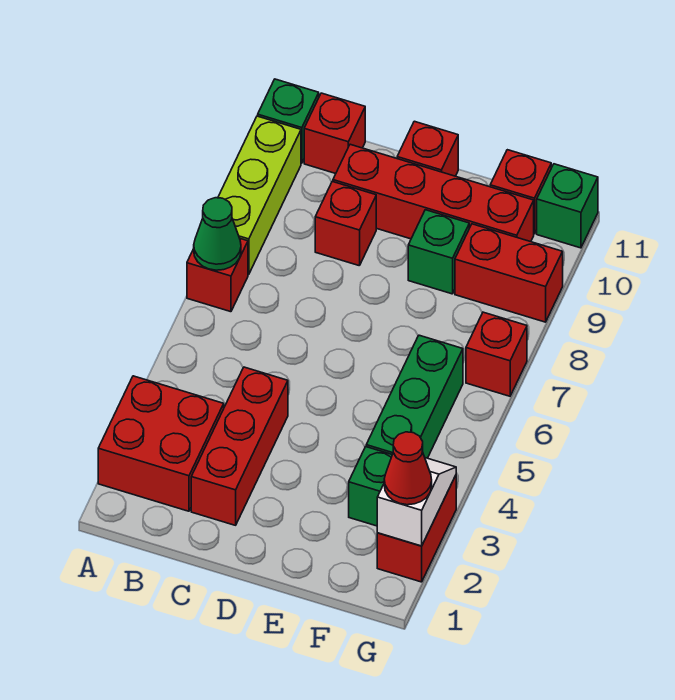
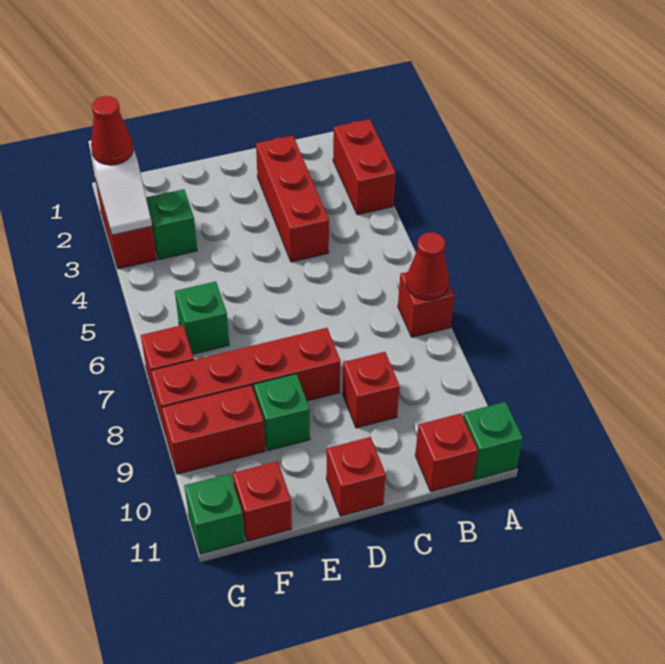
red 2x2 brick [98,376,224,511] -> red 1x2 brick [333,119,396,215]
green 1x1 cone [194,198,241,270] -> red 1x1 cone [406,232,449,300]
lime 1x3 brick [218,116,301,275] -> none
red 1x4 brick [333,144,534,242] -> red 1x4 brick moved to [151,328,341,435]
green 1x3 brick [366,335,463,458] -> green 1x1 brick [175,281,229,354]

